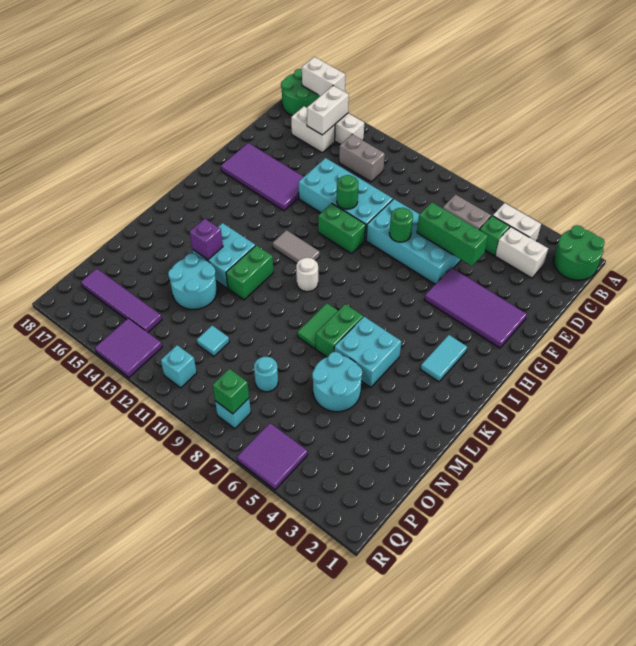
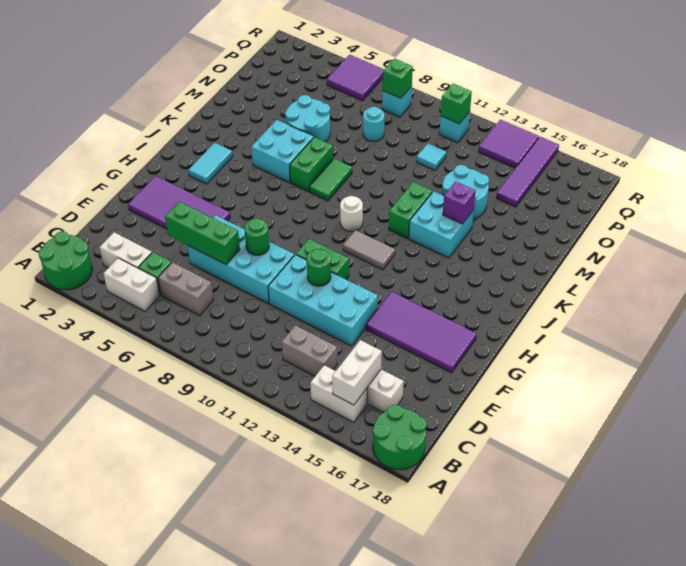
white 1x2 brick [302,57,345,96] -> none
purple 1x4 tile [81,269,162,332] -> purple 1x4 tile turned to [496,137,559,207]
none -> green 1x1 brick [441,84,472,124]

